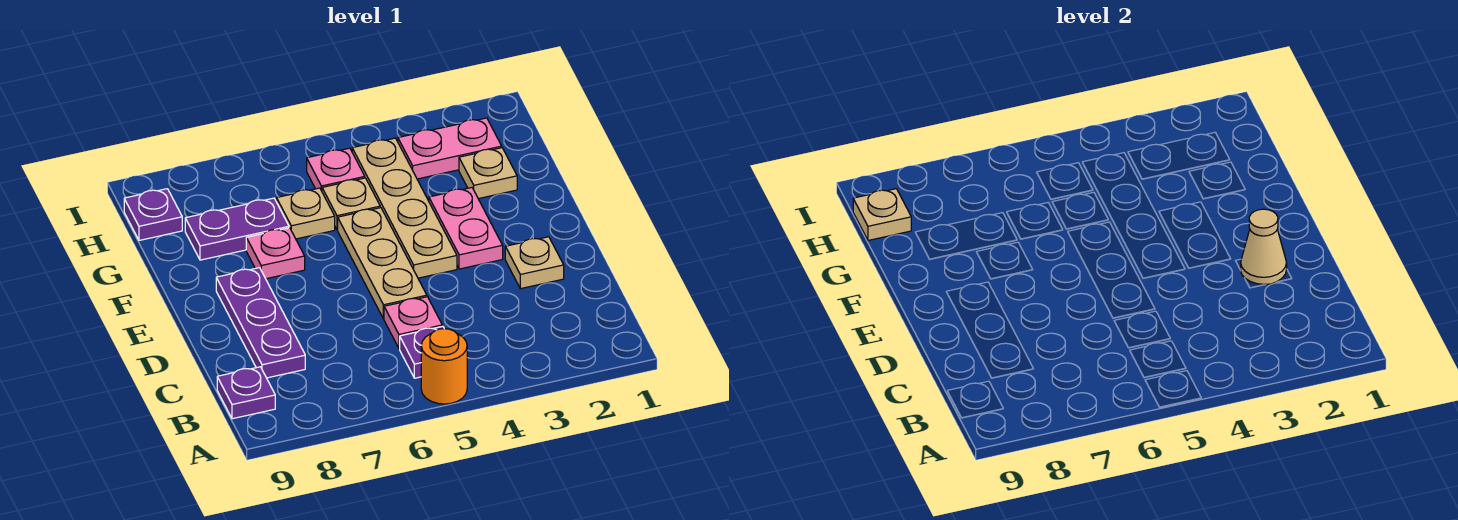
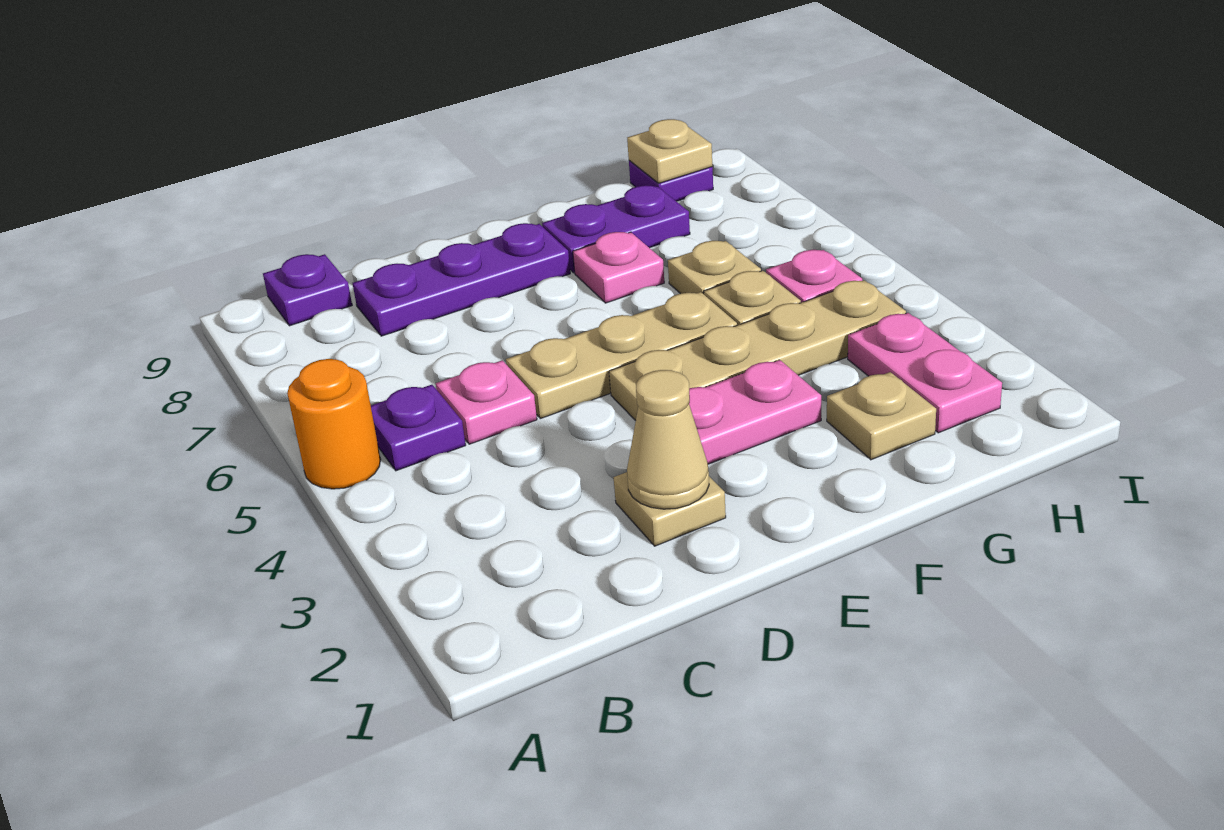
purple 1x2 plate [185,198,289,260] -> purple 1x2 plate turned to [542,185,690,273]

